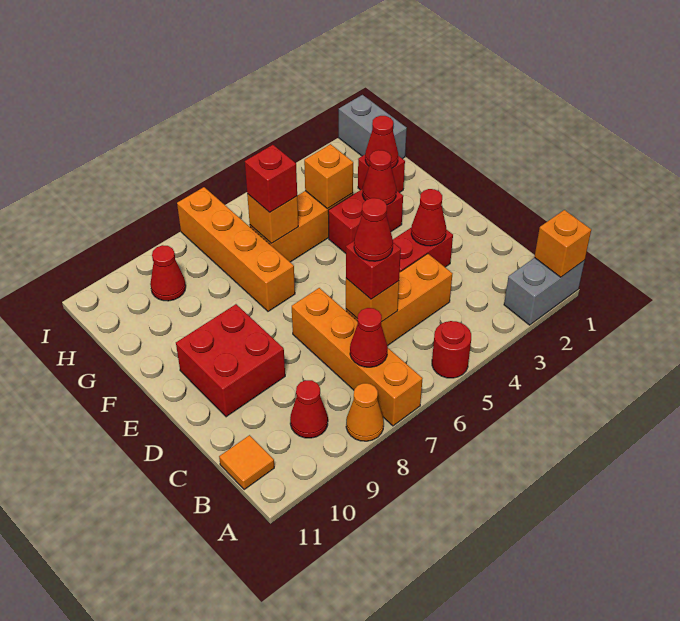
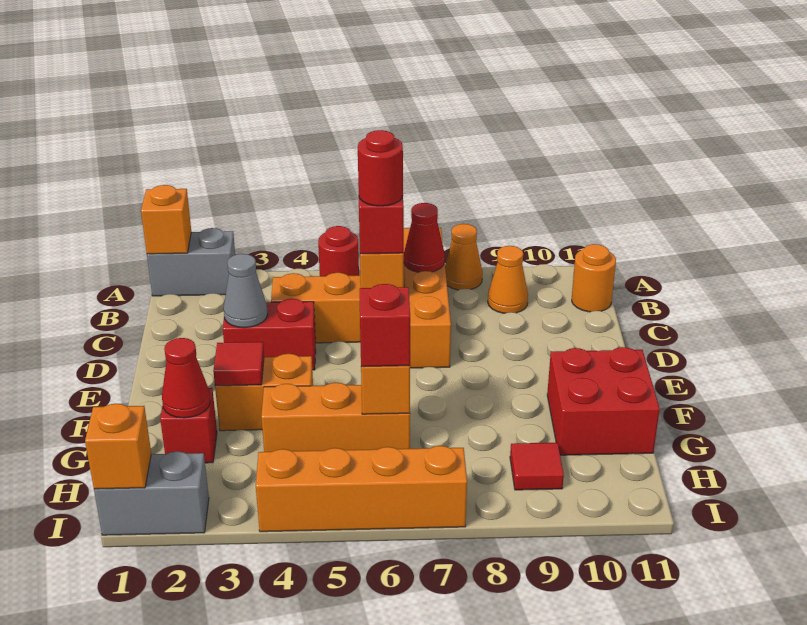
red 1x1 cone [290,380,328,438] -> orange 1x1 cone [488,246,528,313]
orange 1x1 tile [219,435,274,490] -> orange 1x1 round brick [572,244,616,312]
red 1x1 cone [354,198,393,261] -> red 1x1 round brick [358,130,403,206]
red 1x1 cone [411,189,446,246] -> grey 1x1 cone [224,254,268,328]
red 2x2 brick [176,304,285,417] -> red 2x2 brick moved to [547,347,660,455]
red 1x2 brick [328,189,403,253] -> orange 1x2 brick [215,354,313,431]
red 1x1 cone [362,150,396,205] -> red 1x1 tile [213,342,264,386]
orange 1x4 brick [177,187,295,311] -> orange 1x4 brick turned to [256,446,467,532]
orange 1x1 brick [304,144,353,209] -> orange 1x1 brick moved to [85,404,151,489]
grey 1x2 brick [339,95,407,159] -> grey 1x2 brick turned to [94,451,209,535]
red 1x1 cone [150,245,186,301] -> red 1x1 tile [510,443,564,490]

